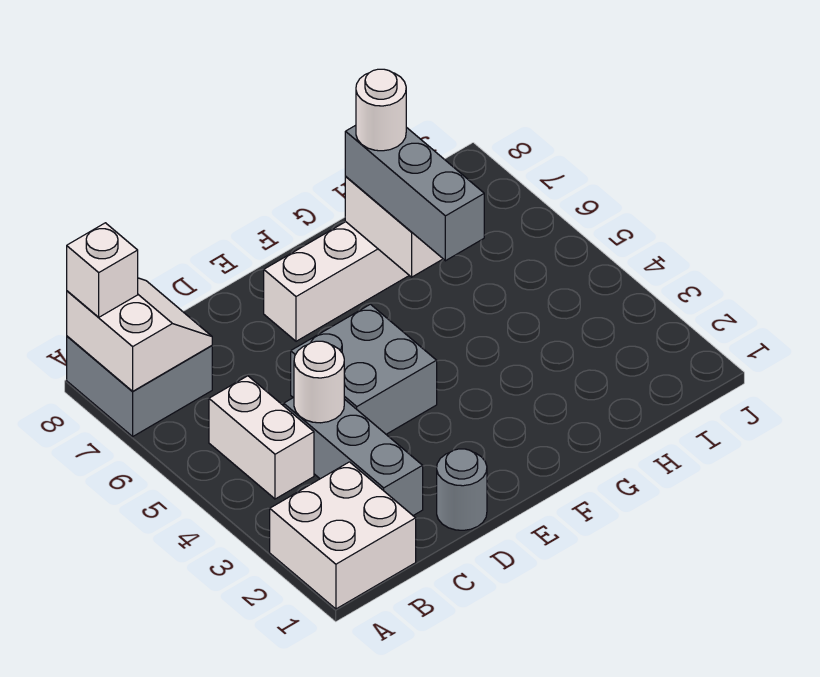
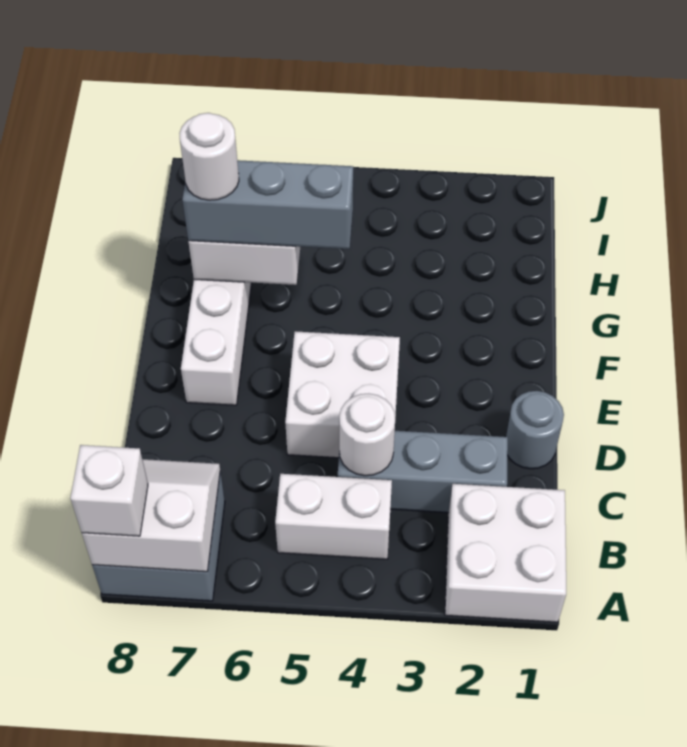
grey 2x2 brick [291,304,437,434] -> white 2x2 brick [285,331,400,458]

